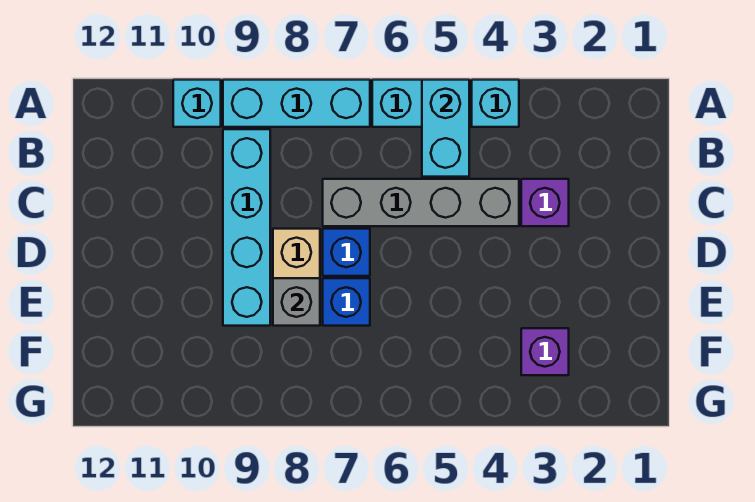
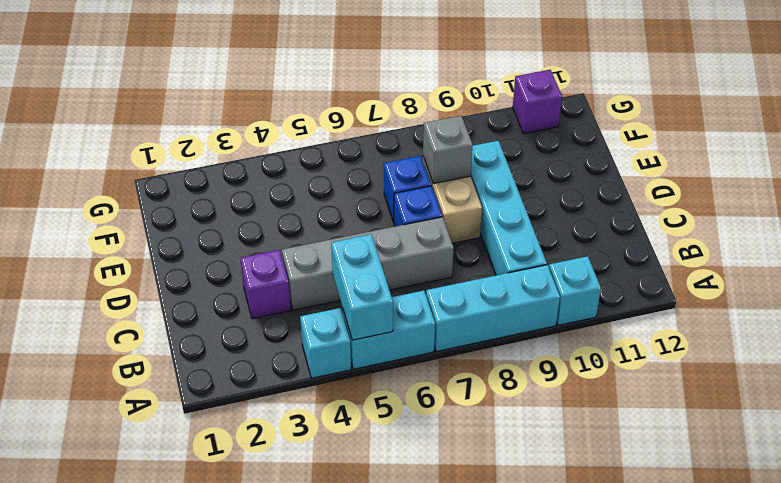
purple 1x1 brick [521,328,569,375] -> purple 1x1 brick moved to [513,70,562,134]

